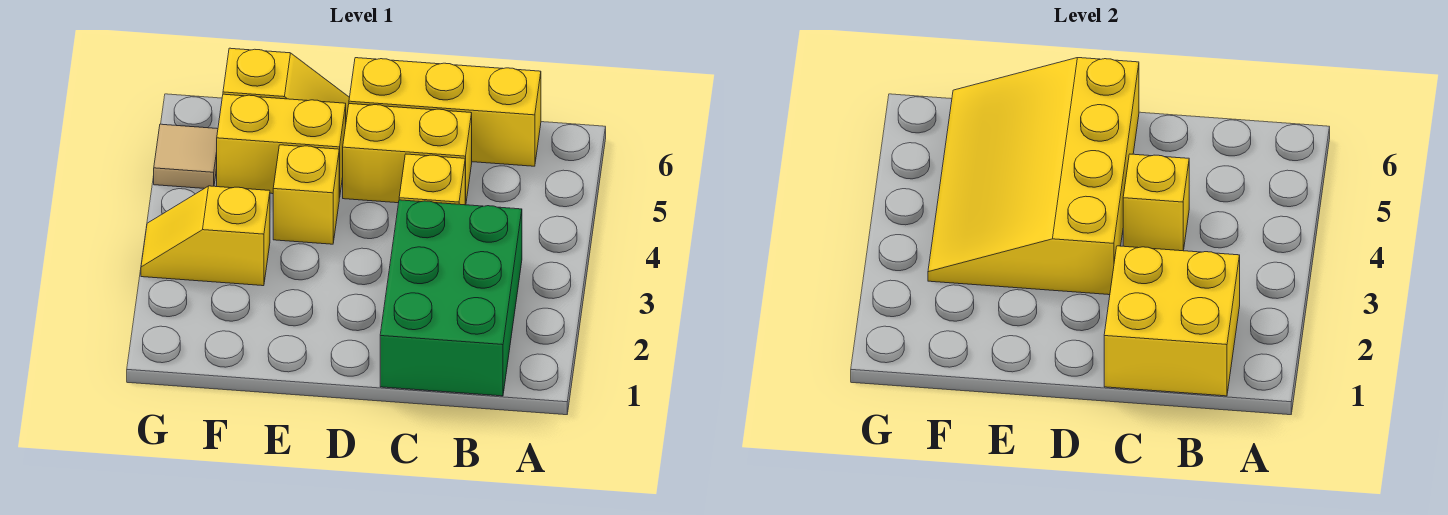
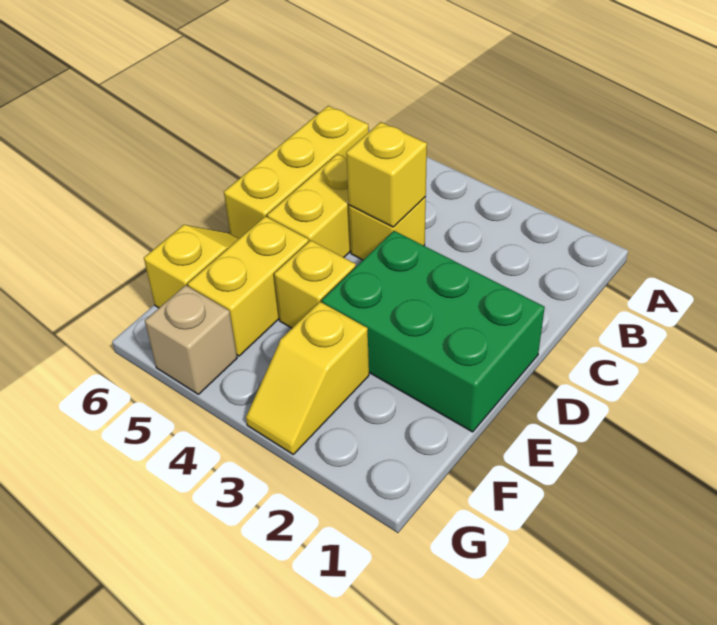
green 2x3 brick [380,200,522,396] -> green 2x3 brick moved to [322,231,545,432]
yellow 2x2 brick [1104,246,1240,396] -> none
yellow 3x4 slope [928,58,1139,295] -> none
tan 1x1 tile [154,124,218,188] -> tan 1x1 brick [145,285,237,394]

